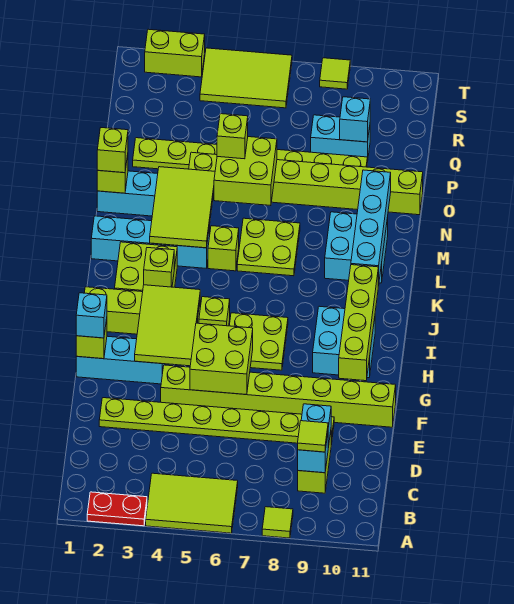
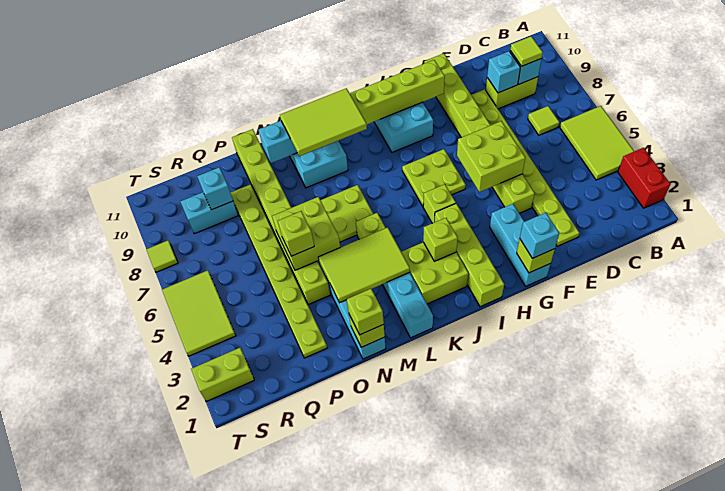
red 1x2 plate [87,492,147,526] -> red 1x2 brick [618,148,670,208]
lime 1x1 tile [262,507,293,538] -> lime 1x1 tile moved to [528,106,559,135]
lime 2x3 tile [135,285,200,366] -> lime 2x3 tile moved to [280,88,367,156]
cyan 1x2 brick [311,115,370,162] -> cyan 1x2 brick turned to [180,192,238,234]
lime 1x2 brick [145,29,205,77] -> lime 1x2 brick turned to [191,348,254,402]

